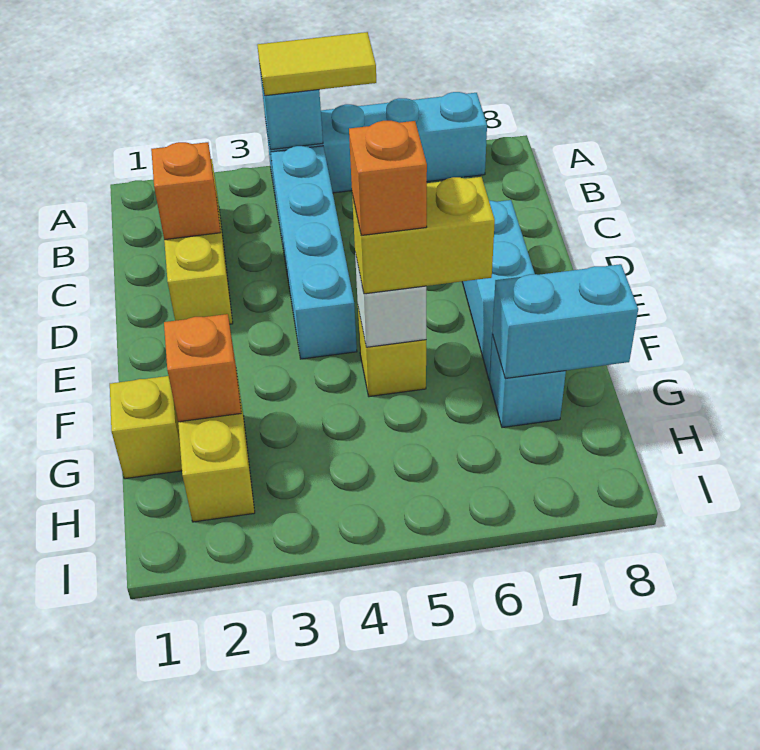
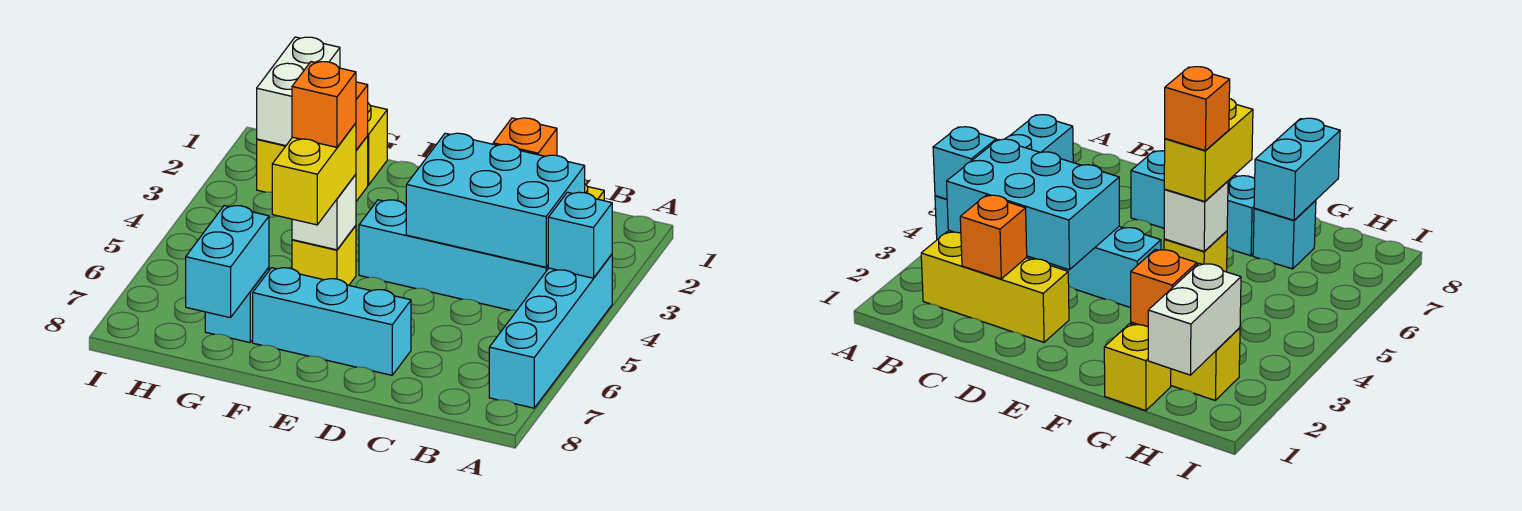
yellow 1x2 tile [257,32,376,96] -> none
none -> cyan 2x3 brick [406,133,585,267]
none -> white 1x2 brick [257,37,340,146]

